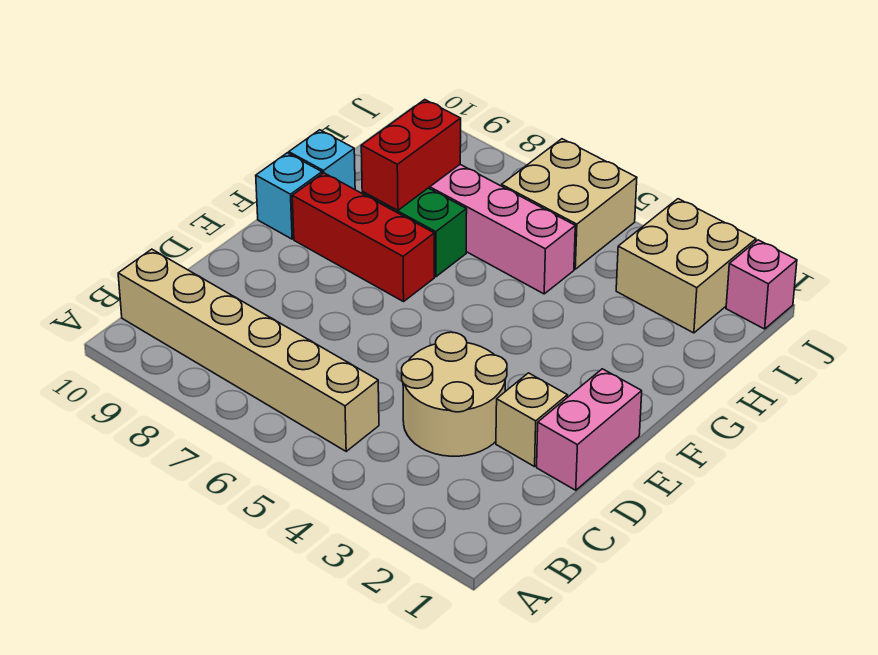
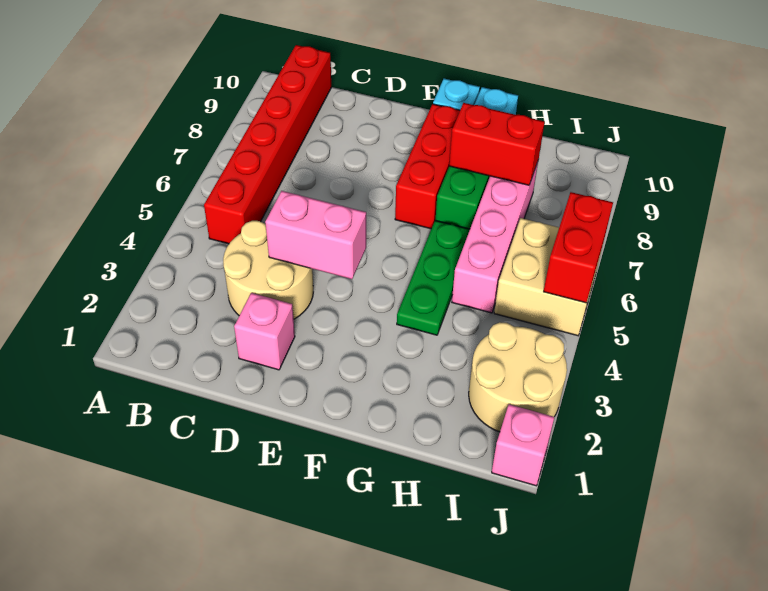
tan 1x6 brick [118,249,379,451] -> red 1x6 brick [204,45,331,244]
pink 1x2 brick [537,369,642,490] -> pink 1x2 brick moved to [265,191,366,279]
tan 1x1 brick [496,373,567,467] -> pink 1x1 brick [234,293,295,370]
none -> green 1x3 plate [397,220,470,335]
tan 2x2 brick [616,199,756,333] -> tan 2x2 round brick [469,322,567,432]
none -> red 1x2 brick [544,192,613,303]

